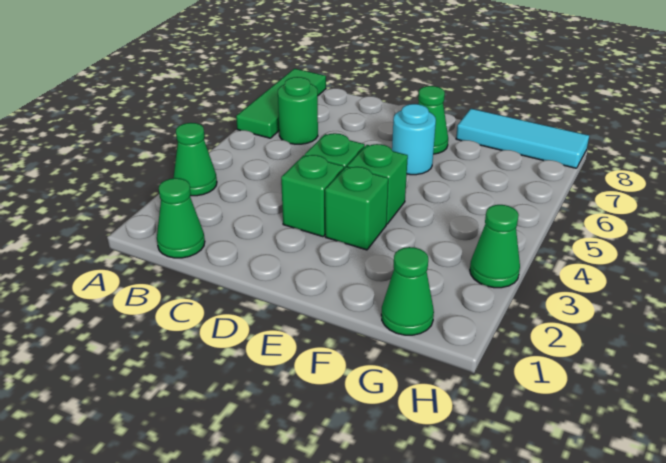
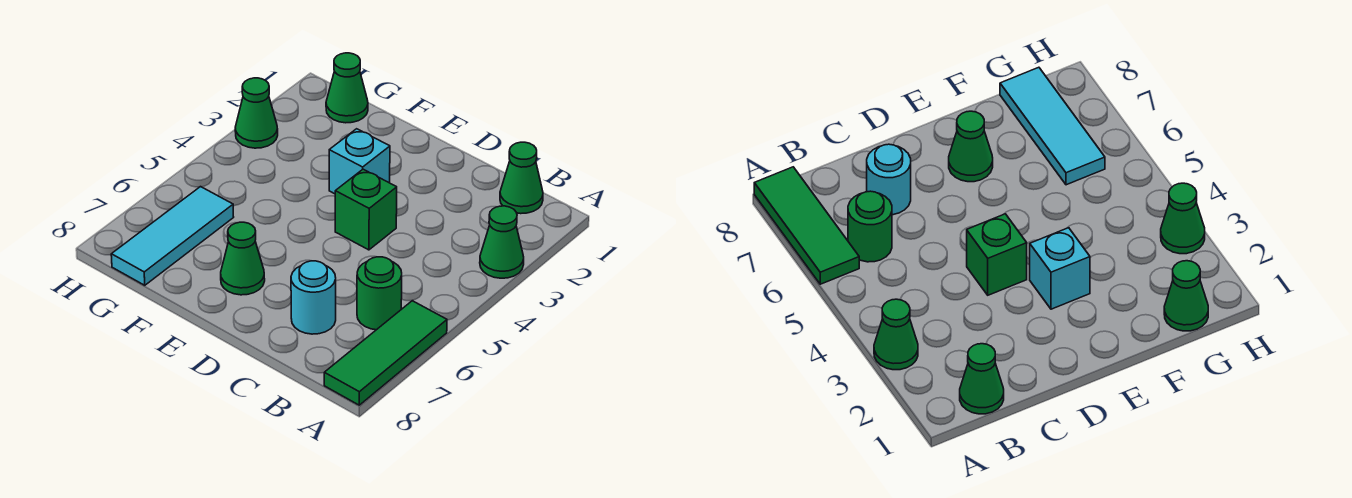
green 1x1 brick [281,155,344,237] -> none
green 1x1 brick [325,167,388,250] -> cyan 1x1 brick [329,129,390,194]
green 1x1 brick [347,144,408,224] -> none
cyan 1x1 round brick [392,104,436,175] -> cyan 1x1 round brick moved to [291,261,336,334]
cyan 1x3 tile [456,109,589,168] -> cyan 1x3 tile turned to [111,187,234,285]

